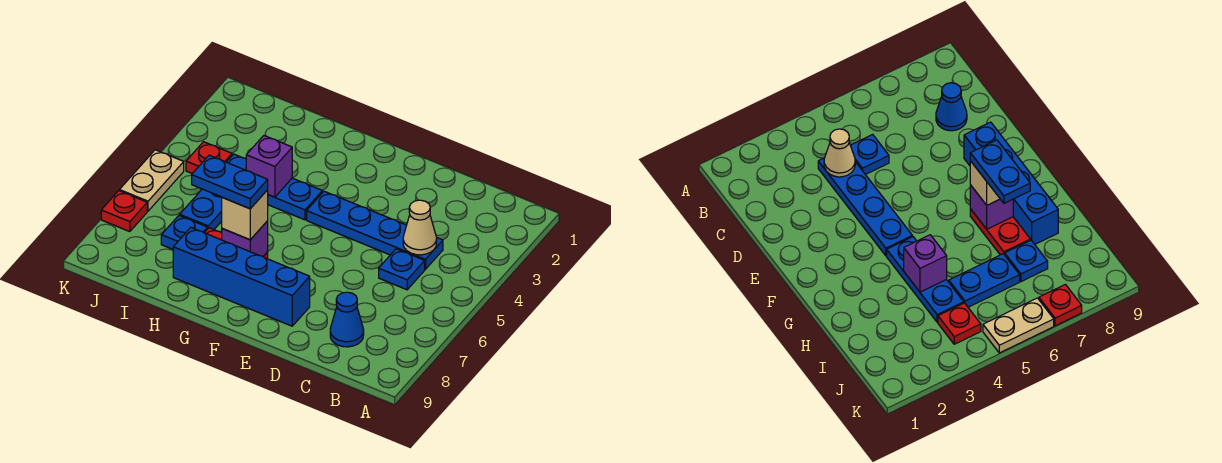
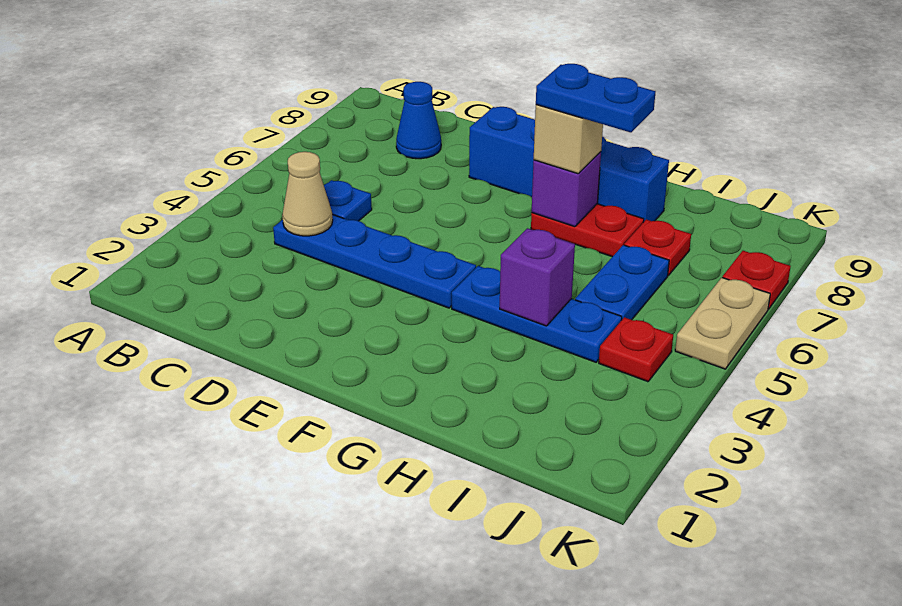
blue 1x1 plate [161,215,207,249] -> red 1x1 plate [624,220,691,275]

